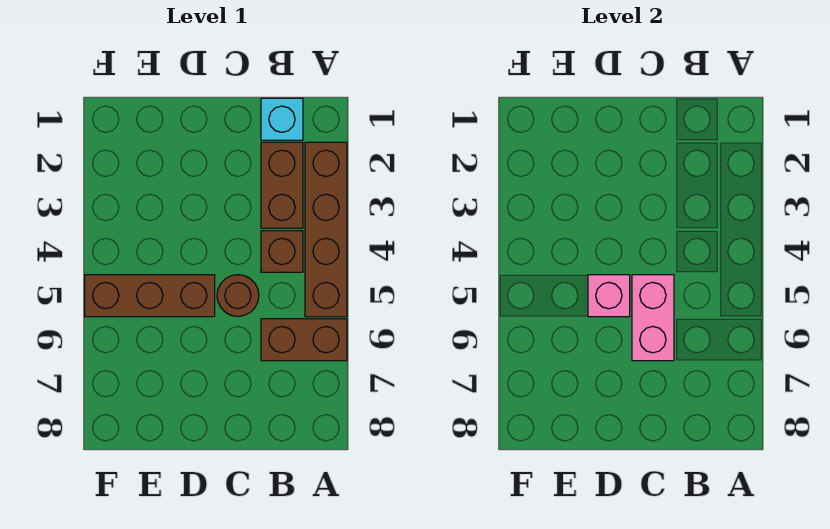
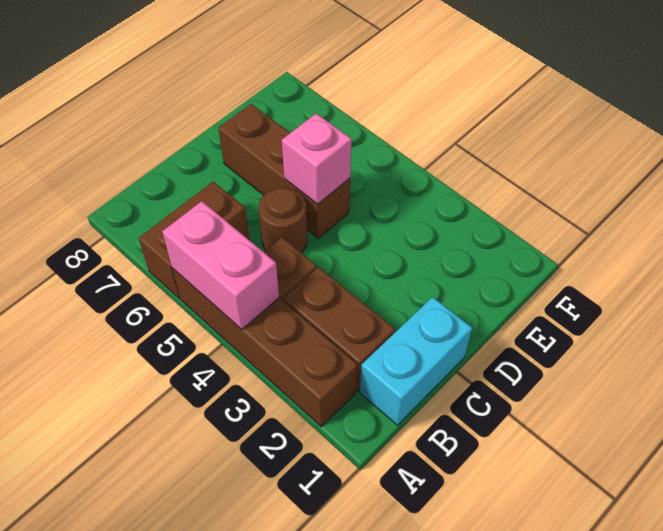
cyan 1x1 brick [261,98,303,140] -> cyan 1x2 brick [360,297,472,425]
pink 1x2 brick [632,275,674,361] -> pink 1x2 brick moved to [162,201,279,329]
brown 1x3 brick [85,275,215,317] -> brown 1x3 brick turned to [218,104,350,238]

